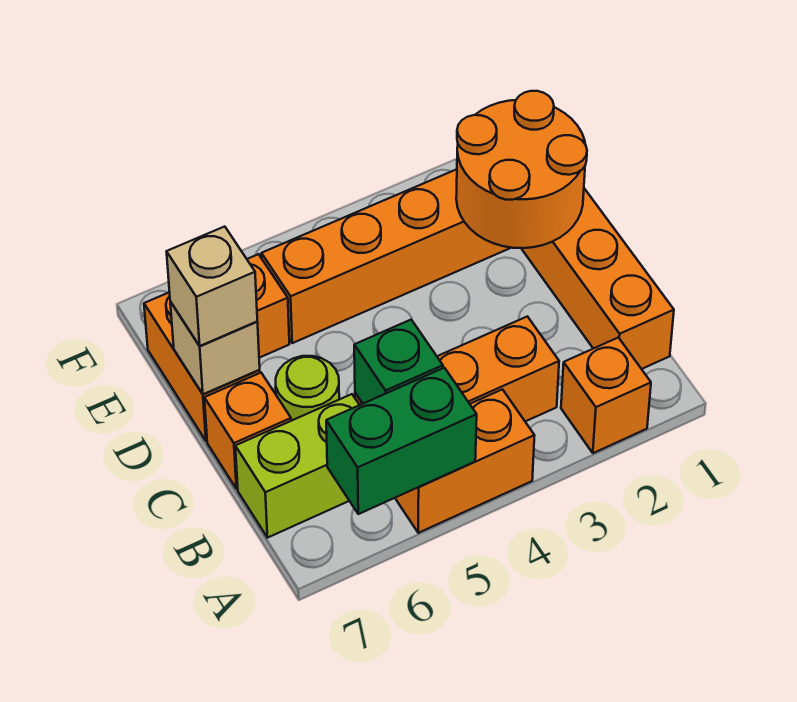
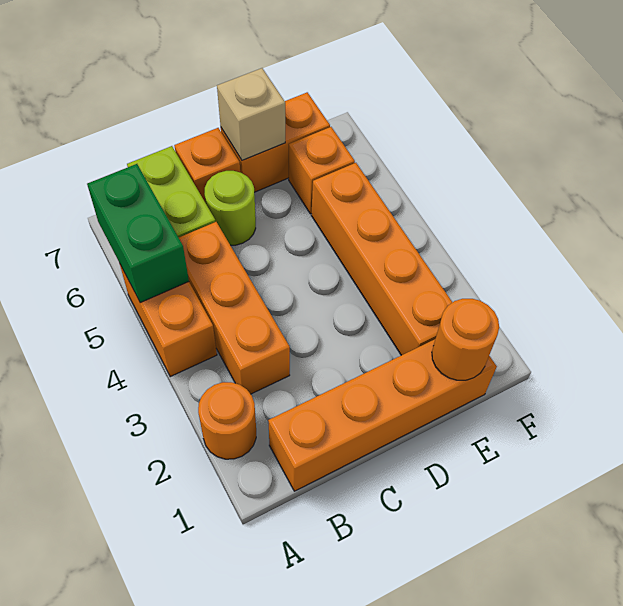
orange 1x1 brick [561,338,651,453] -> orange 1x1 round brick [198,382,256,459]
green 1x1 brick [354,320,443,404] -> none
orange 2x2 round brick [456,91,587,248] -> orange 1x1 round brick [432,299,499,380]
tan 1x1 brick [167,227,257,346] -> none

